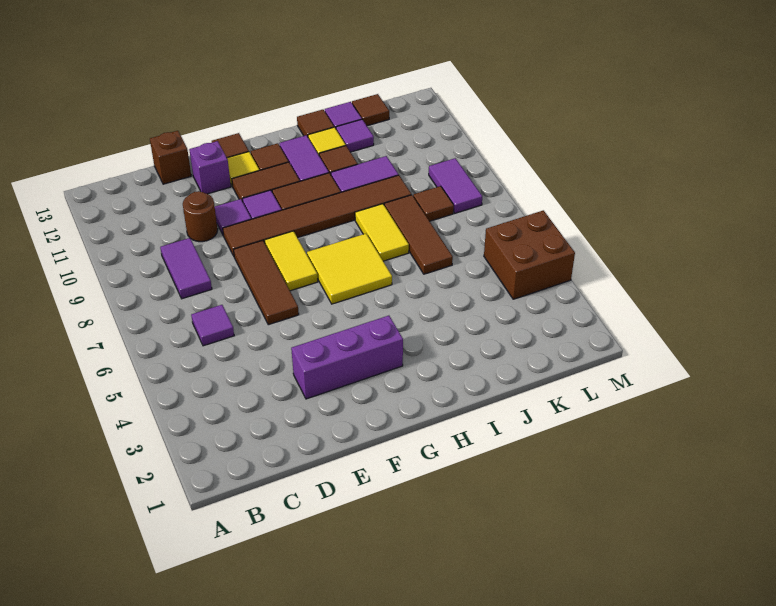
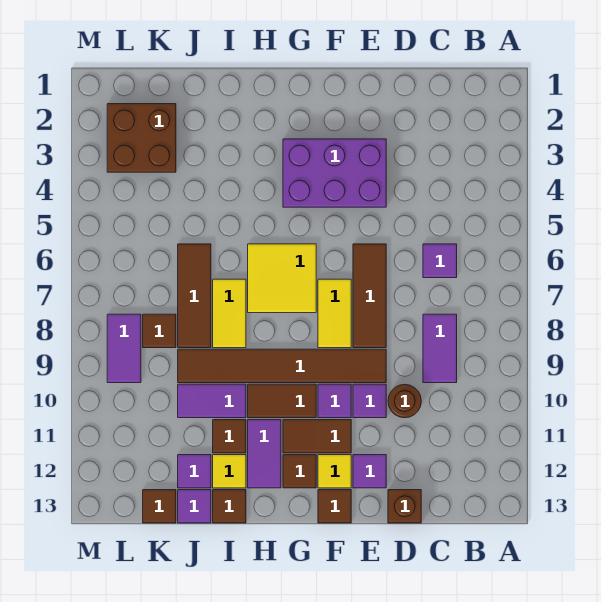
purple 1x3 brick [291,316,403,399] -> purple 2x3 brick [283,139,386,207]
purple 1x1 brick [189,141,231,194] -> purple 1x1 tile [353,455,386,488]
brown 2x2 brick [484,210,575,299] -> brown 2x2 brick moved to [107,104,176,172]

